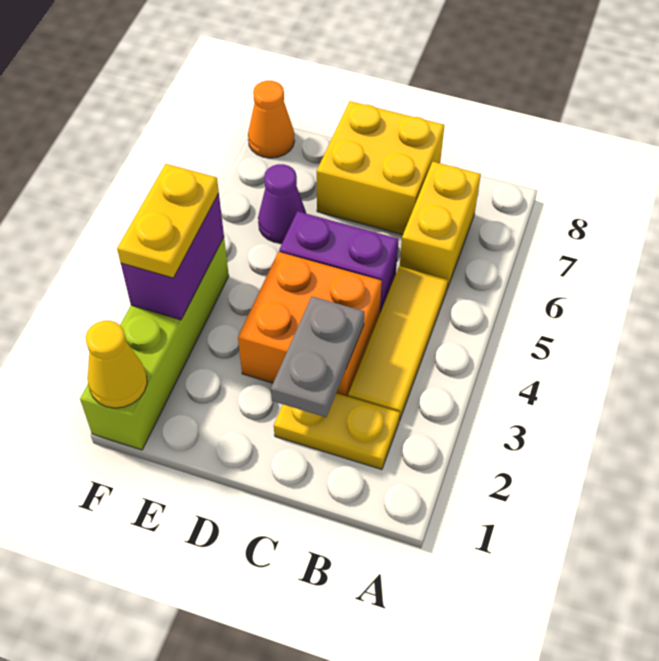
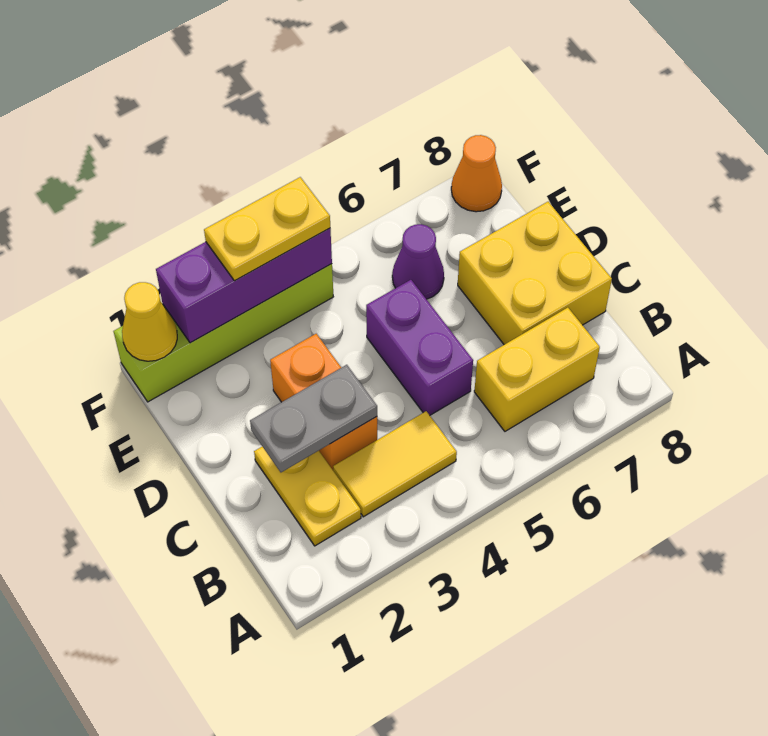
yellow 1x3 tile [348,266,448,421] -> yellow 1x2 tile [333,411,457,517]
orange 2x2 brick [238,252,382,397] -> orange 1x2 brick [270,334,377,470]
purple 1x2 brick [121,193,224,320] -> purple 1x3 brick [156,228,332,343]

